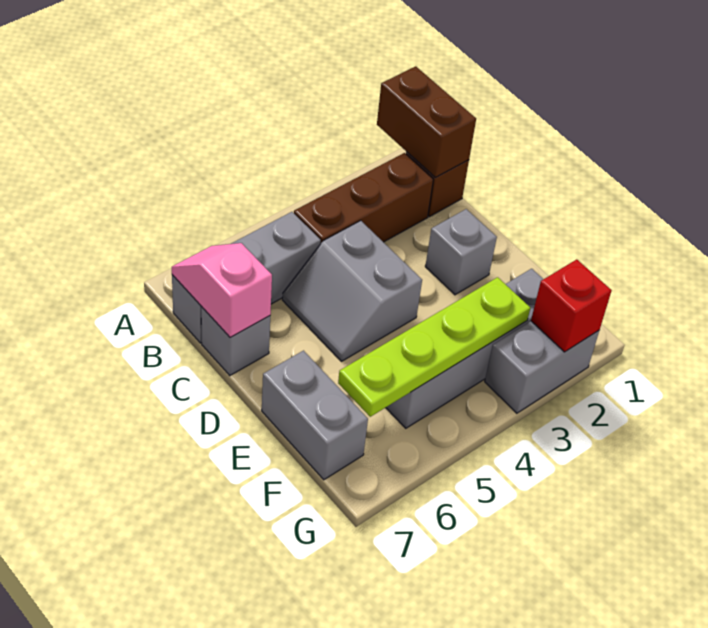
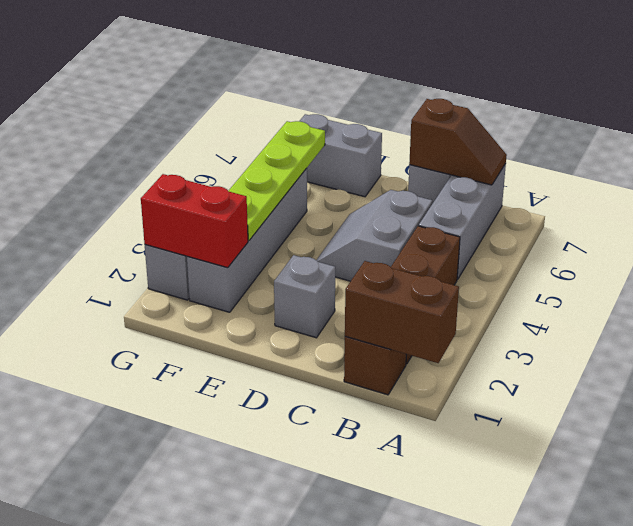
pink 1x2 slope [172,243,272,338] -> brown 1x2 slope [409,99,507,185]
grey 2x2 slope [282,221,422,361] -> grey 2x2 slope turned to [317,190,432,281]
red 1x1 brick [531,260,612,352] -> red 1x2 brick [141,174,248,268]

